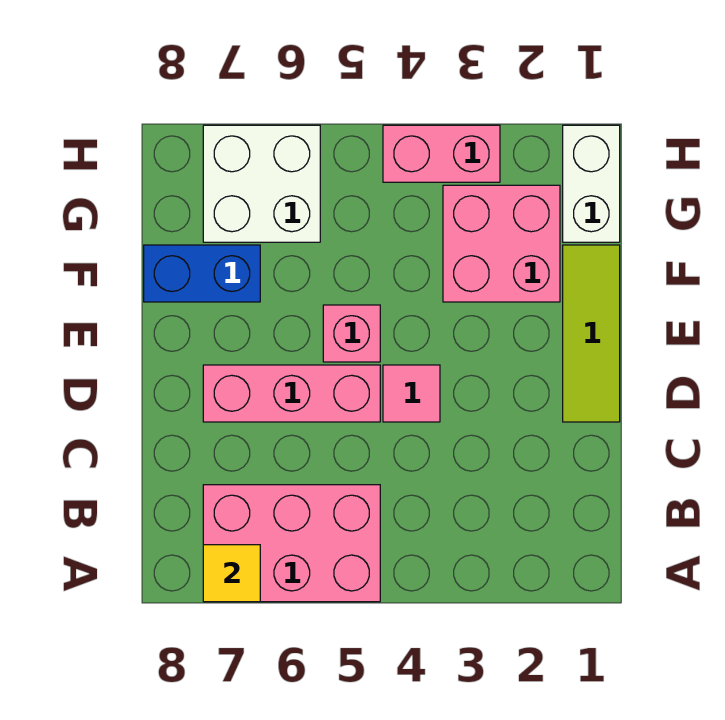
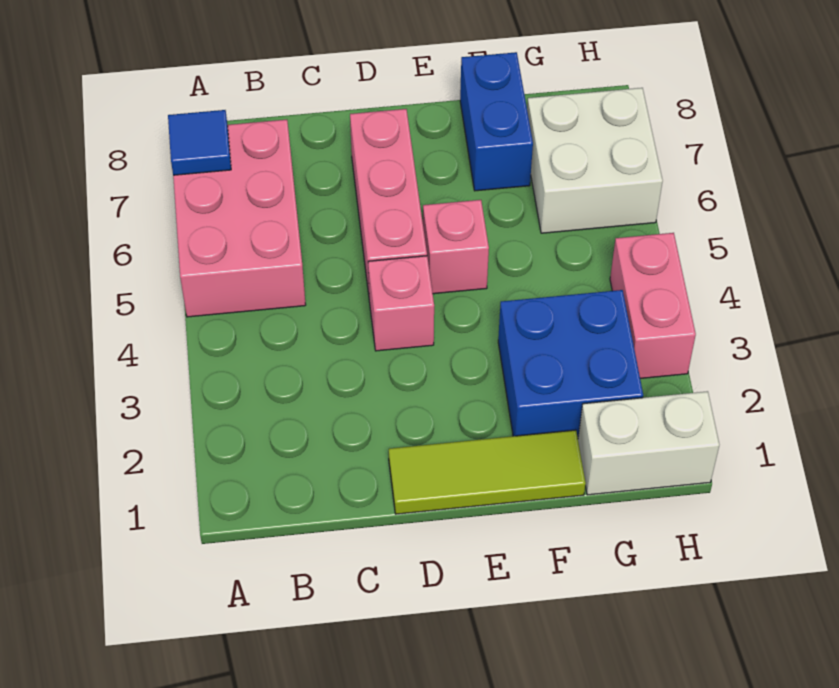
yellow 1x1 tile [203,545,260,602] -> blue 1x1 tile [168,110,231,175]
pink 1x1 tile [383,365,440,422] -> pink 1x1 brick [368,256,434,351]
pink 2x2 brick [443,185,560,302] -> blue 2x2 brick [498,290,643,437]

